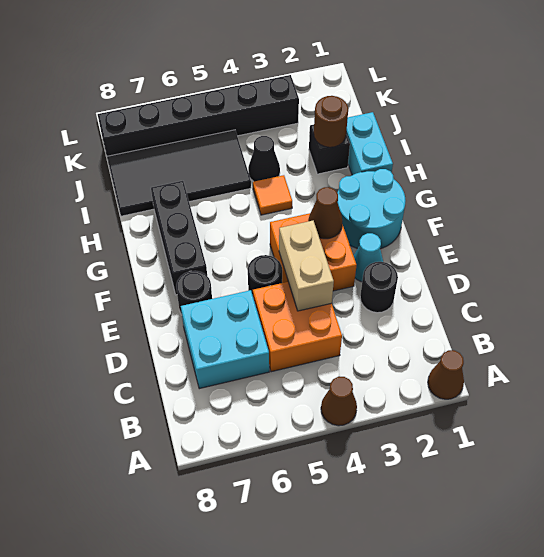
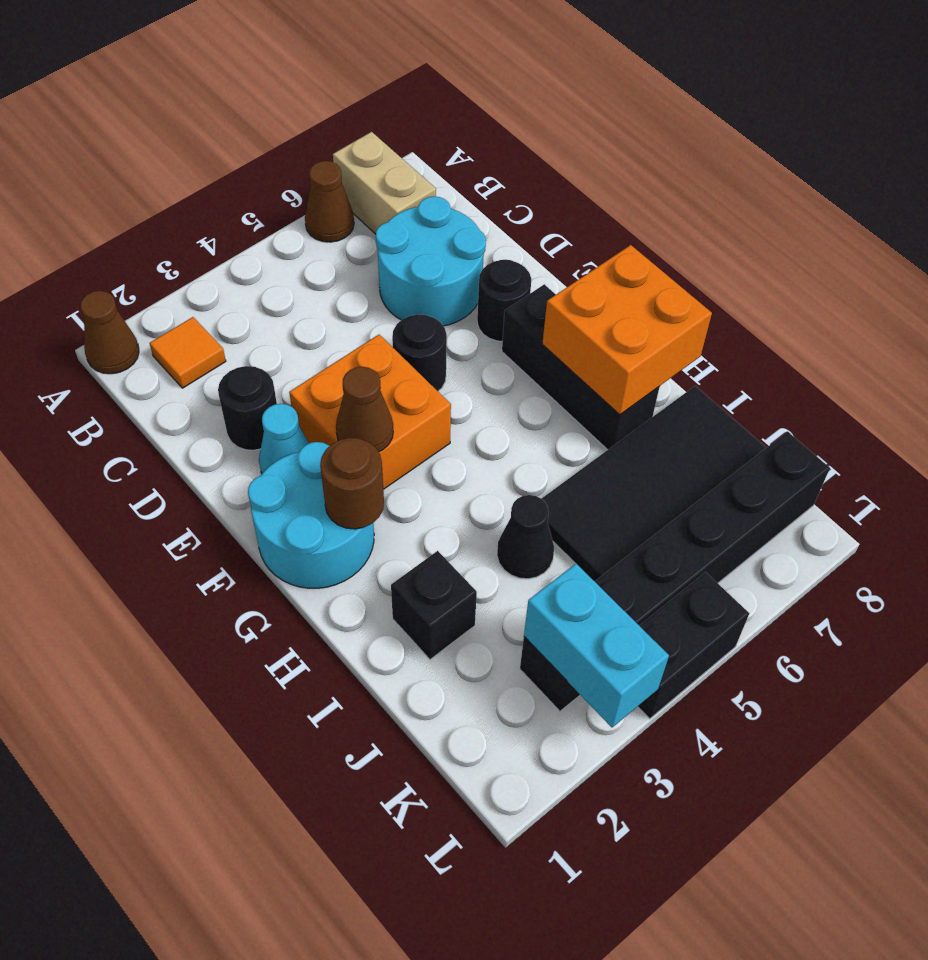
brown 1x1 cone [321,377,357,426] -> brown 1x1 cone moved to [305,161,354,242]
orange 2x2 brick [253,282,342,372] -> orange 2x2 brick moved to [542,245,712,415]
cyan 2x2 brick [181,290,269,389] -> cyan 2x2 round brick [376,196,486,326]
tan 1x2 brick [279,221,334,311] -> tan 1x2 brick moved to [333,132,436,234]
cyan 1x2 brick [346,112,393,175] -> cyan 1x2 brick moved to [524,564,669,727]
orange 1x1 tile [253,175,292,215] -> orange 1x1 tile moved to [150,317,226,388]
brown 1x1 round brick [314,96,348,147] -> brown 1x1 round brick moved to [320,438,384,529]
none -> black 1x2 brick [638,572,749,719]

